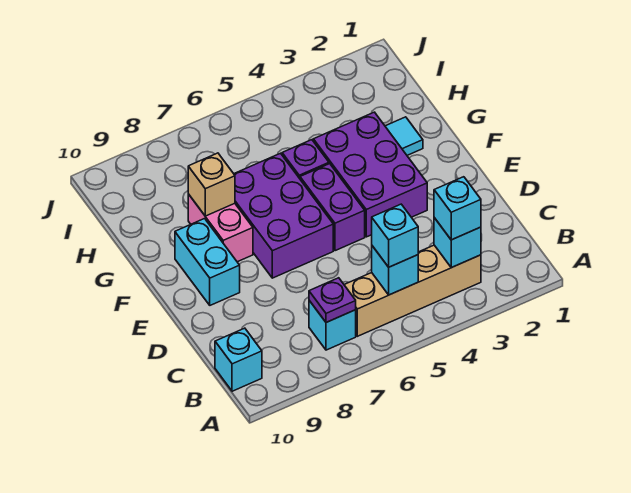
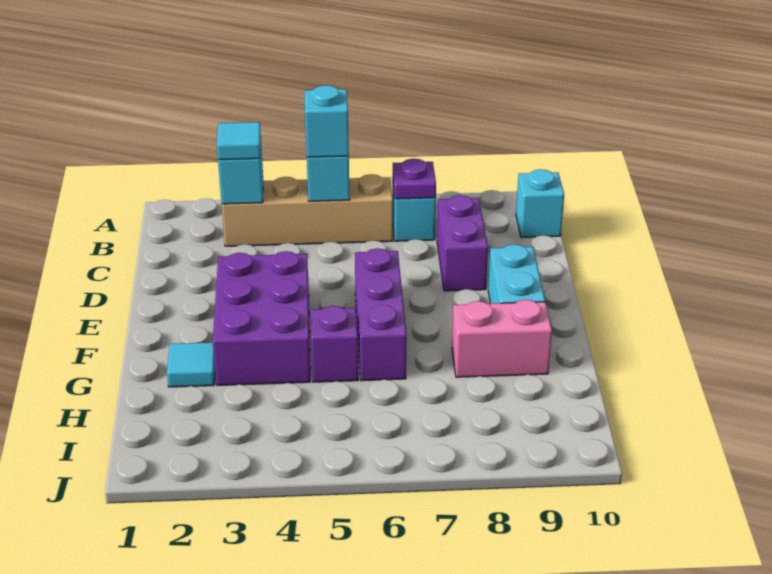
cyan 1x1 brick [434,177,481,240] -> cyan 1x1 tile [217,122,261,160]
purple 1x2 brick [300,164,365,251] -> purple 1x2 brick moved to [437,195,488,291]
purple 2x3 brick [234,153,333,278] -> purple 1x3 brick [355,248,406,381]
pink 1x2 brick [188,194,253,262] -> pink 1x2 brick turned to [452,300,552,377]
tan 1x1 brick [188,153,235,216] -> none

